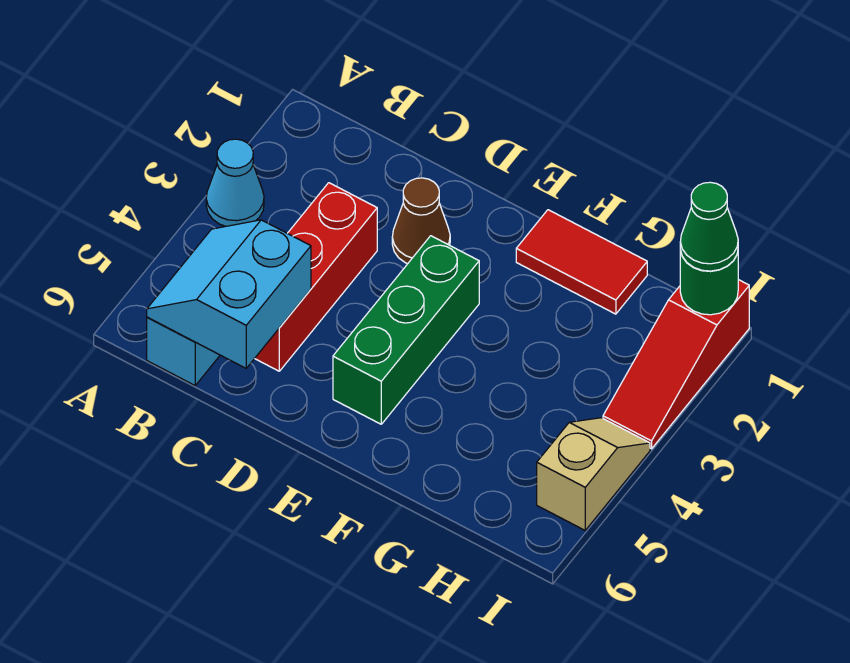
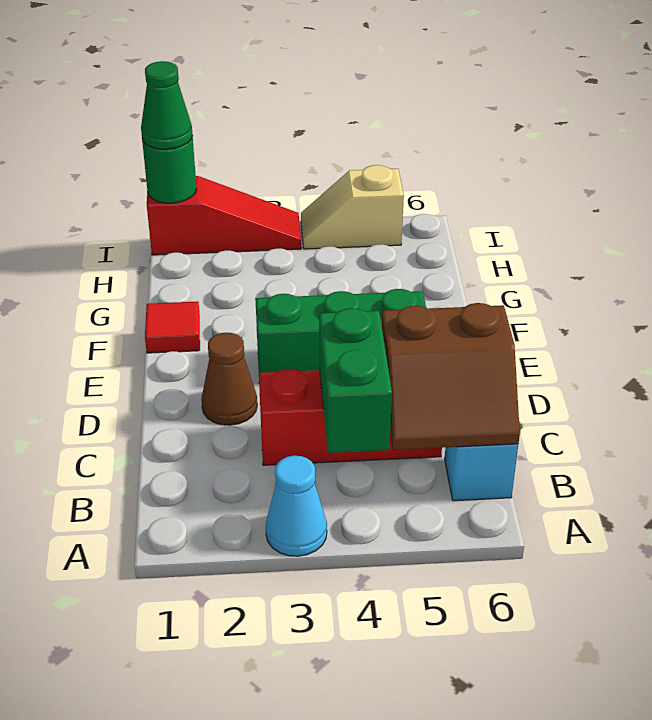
none -> green 1x2 brick [319,308,392,453]
cyan 2x2 slope [147,220,311,368] -> brown 2x2 slope [382,303,520,450]
red 1x2 tile [516,210,647,314] -> red 1x1 tile [145,301,200,353]

